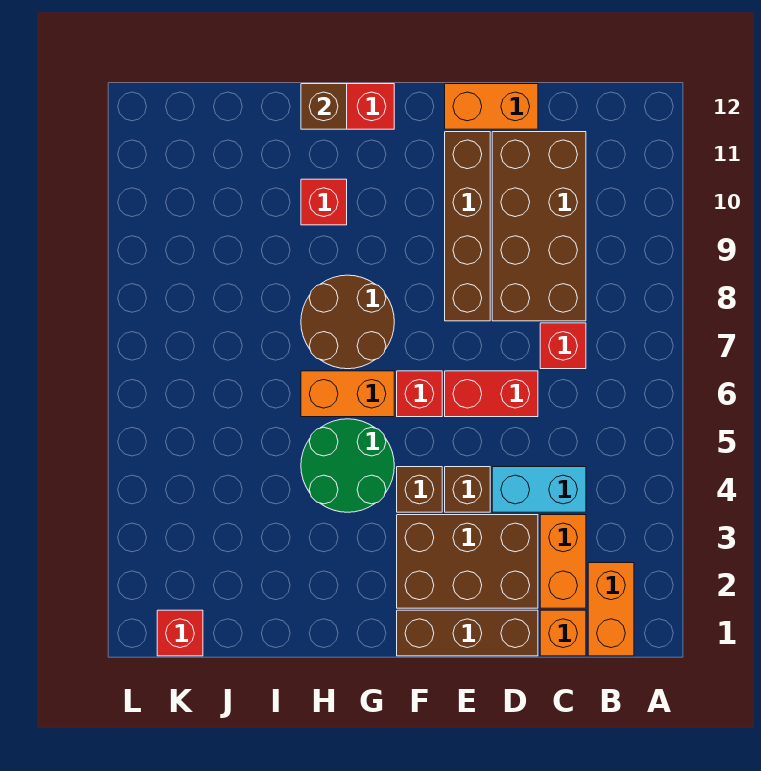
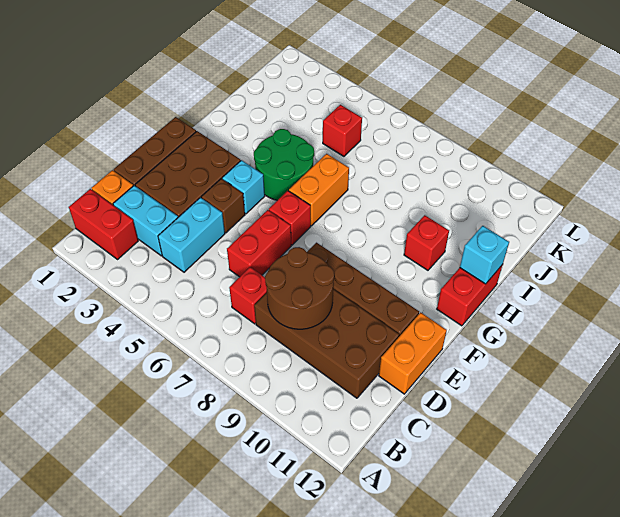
orange 1x2 brick [588,563,634,656] -> red 1x2 brick [69,189,138,259]
orange 1x2 brick [540,515,586,608] -> cyan 1x2 brick [113,185,178,256]
brown 1x1 brick [397,467,442,512] -> cyan 1x1 brick [222,160,265,214]
brown 2x2 round brick [301,275,394,369] -> brown 2x2 round brick moved to [265,247,334,329]
brown 1x1 brick [301,84,347,129] -> cyan 1x1 brick [460,226,509,284]
red 1x1 brick [157,610,203,656] -> red 1x1 brick moved to [323,105,362,156]

